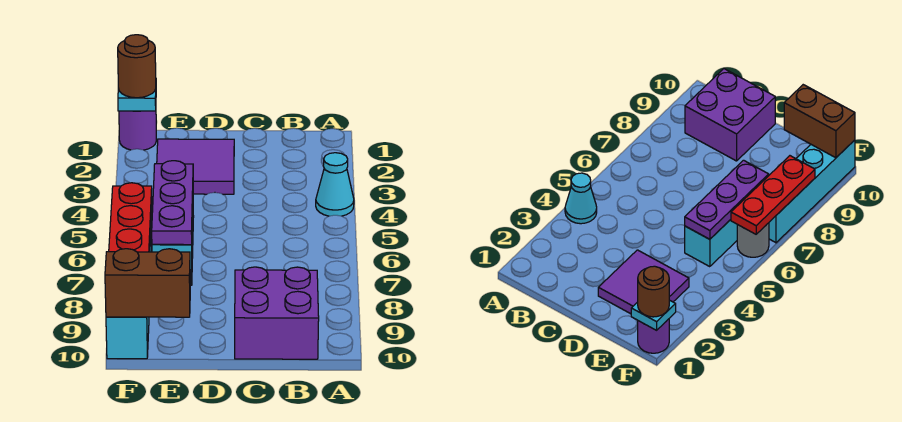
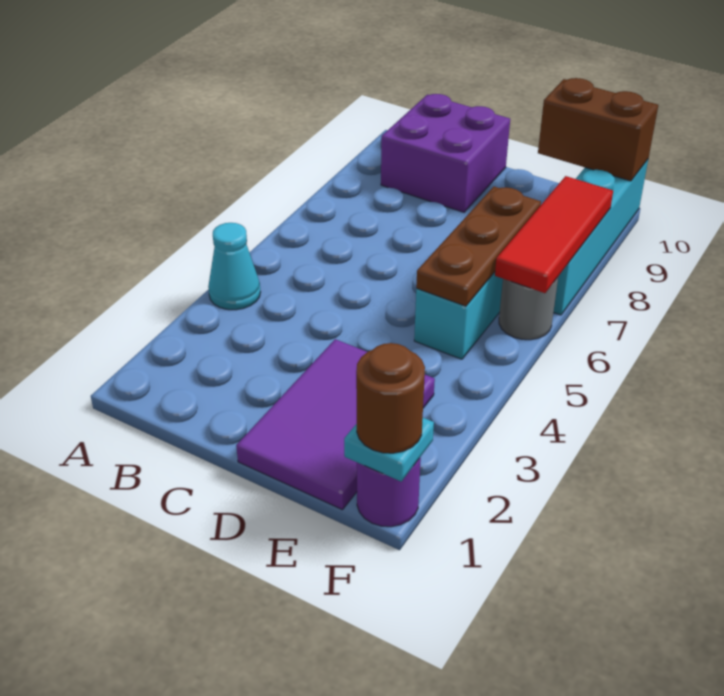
purple 2x2 tile [157,139,234,194] -> purple 2x3 tile [236,339,435,510]
purple 1x3 plate [152,161,193,245] -> brown 1x3 plate [416,187,541,306]
red 1x3 plate [109,183,152,252] -> red 1x3 tile [495,176,613,293]

